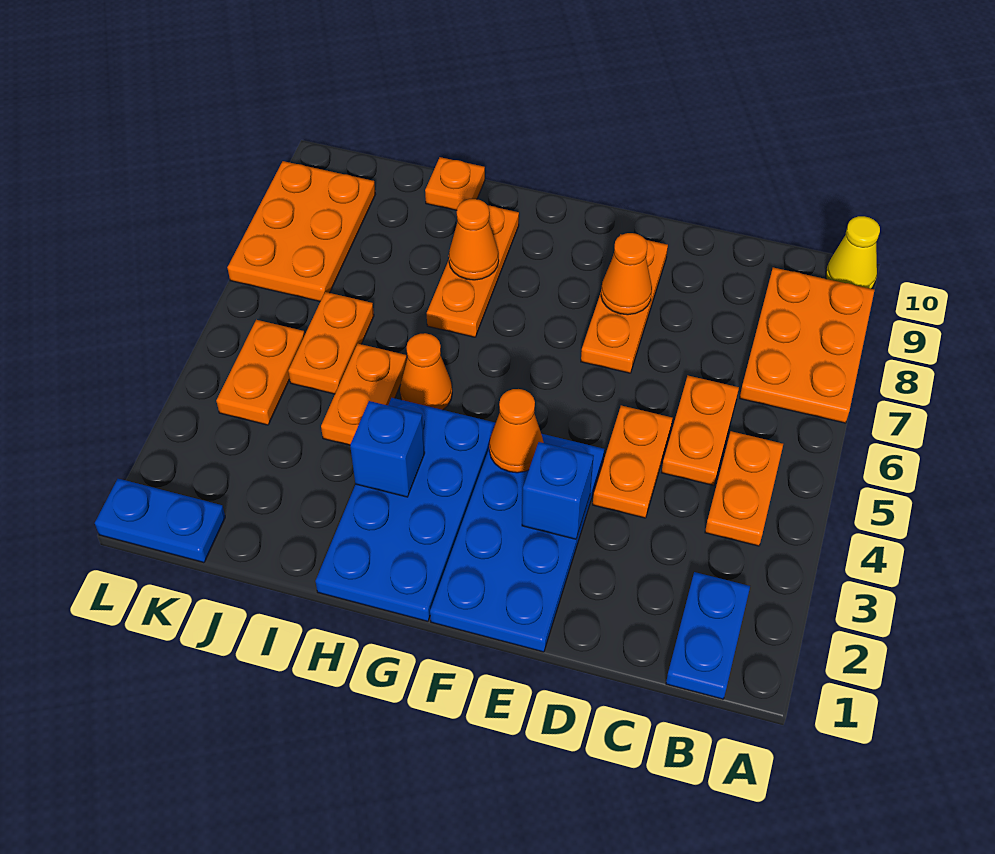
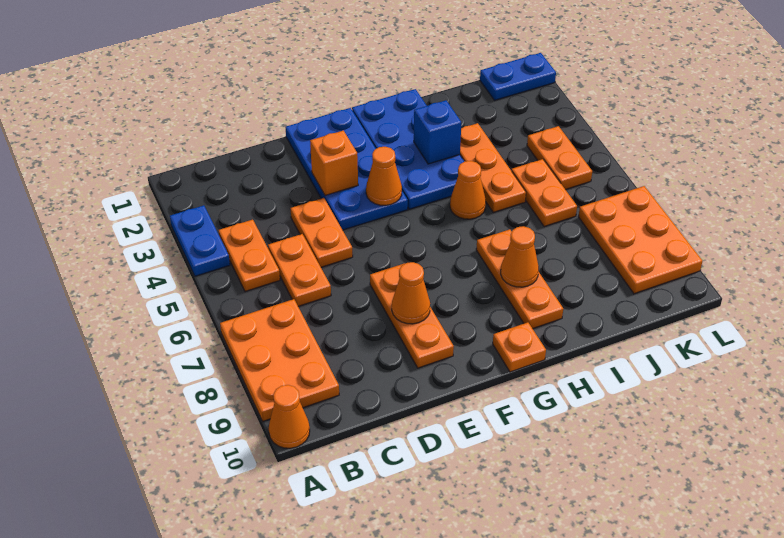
yellow 1x1 cone [826,216,880,289] -> orange 1x1 cone [269,385,310,448]
blue 1x2 plate [666,572,750,699] -> blue 1x2 plate moved to [170,205,230,276]
blue 1x1 brick [522,442,594,539] -> orange 1x1 brick [310,131,358,196]
orange 1x2 plate [321,344,407,445] -> orange 1x3 plate [460,123,526,212]
orange 1x1 plate [425,157,485,210] -> orange 1x1 plate moved to [493,322,546,372]

